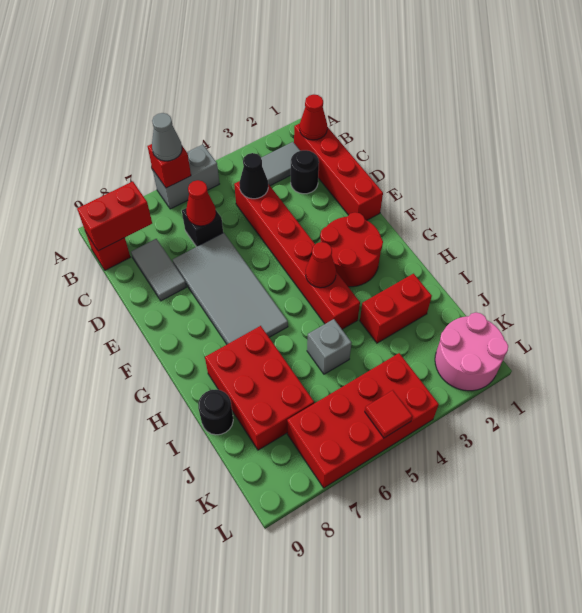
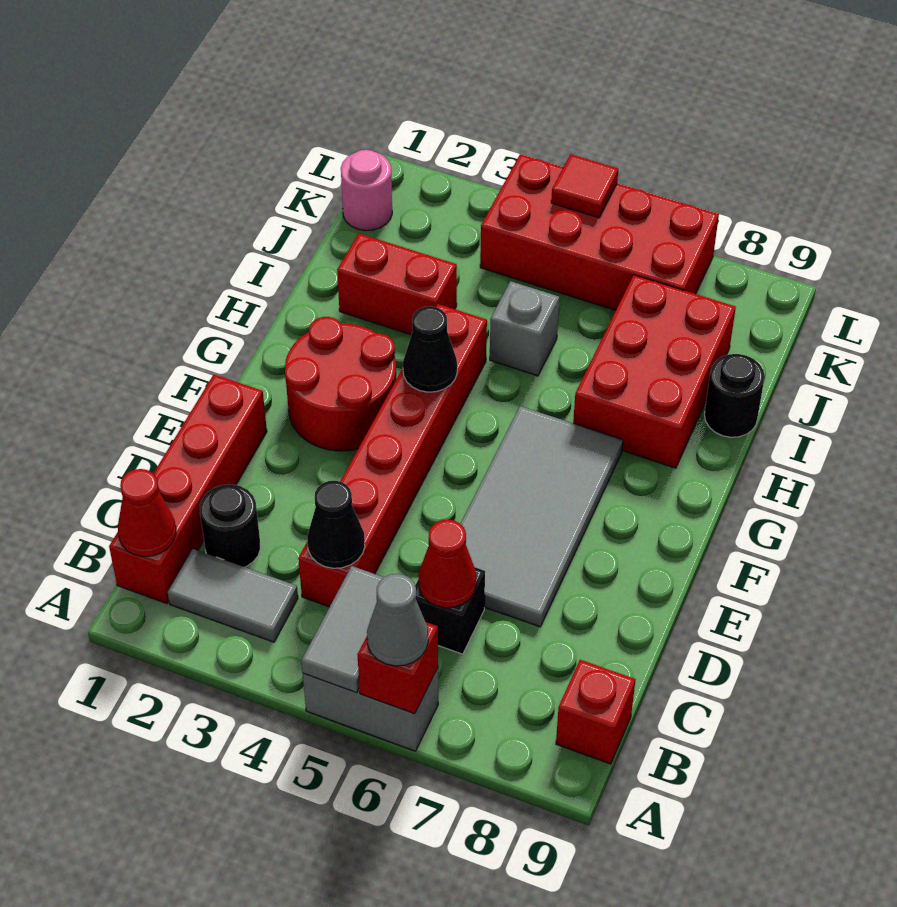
red 1x2 brick [77,181,152,251] -> none
grey 1x2 tile [131,239,186,301] -> grey 1x2 tile moved to [301,566,384,693]
red 1x1 cone [306,242,336,288] -> black 1x1 cone [403,306,457,392]
pink 2x2 round brick [435,313,508,391] -> pink 1x1 round brick [341,150,392,231]

